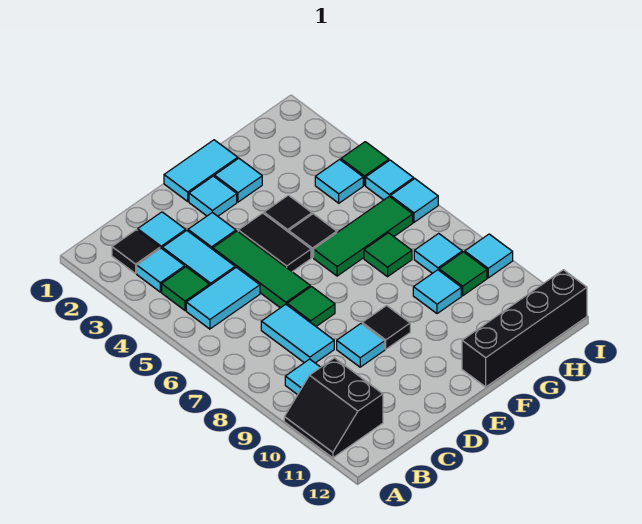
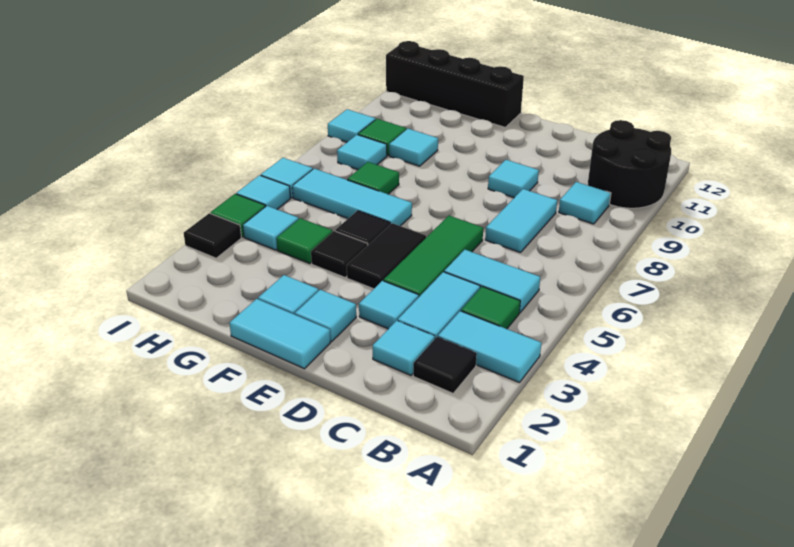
black 2x2 slope [284,358,383,458] -> black 2x2 round brick [588,120,671,208]
cyan 1x1 tile [137,248,185,292] -> cyan 1x2 tile [438,311,541,383]
green 1x1 tile [287,287,335,326] -> green 1x1 tile moved to [276,218,333,264]
black 1x1 tile [362,306,410,349] -> black 1x1 tile moved to [184,213,241,258]
green 1x3 tile [314,197,413,276] -> cyan 1x3 tile [292,169,412,226]

